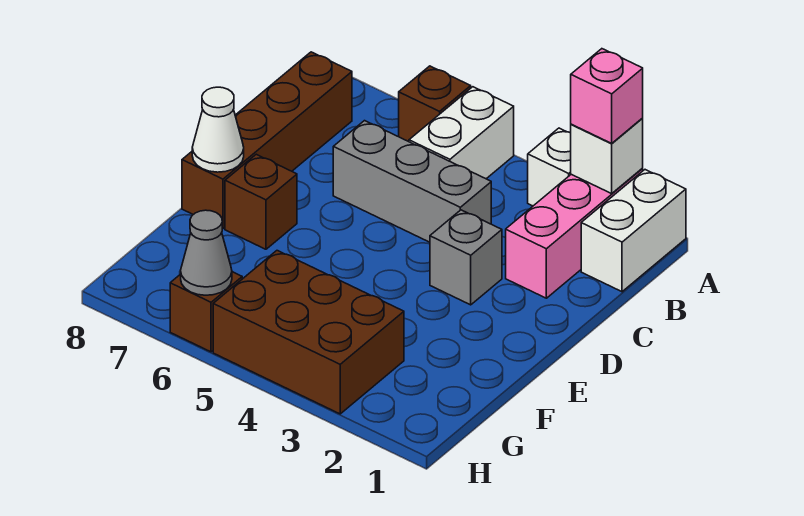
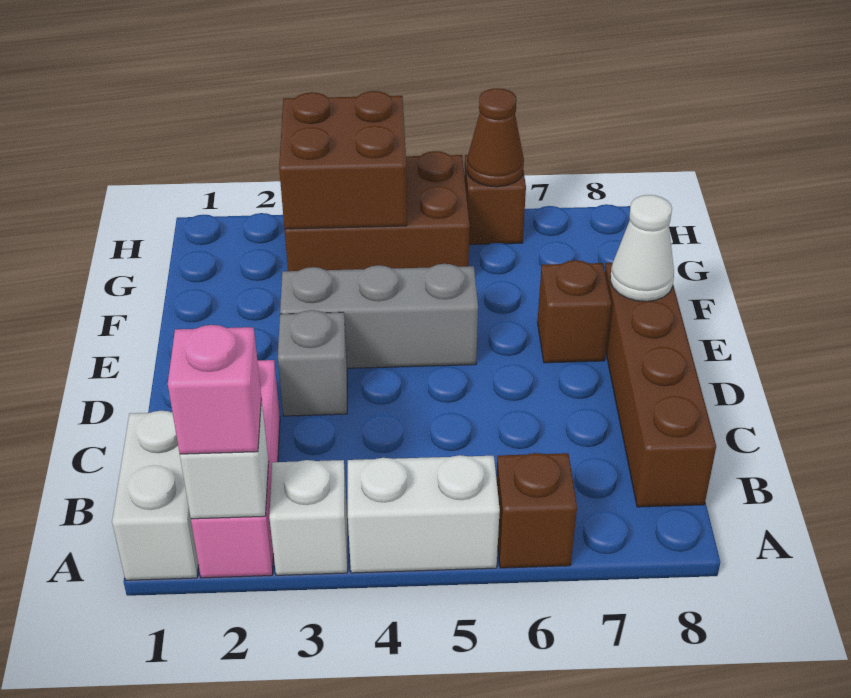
white 1x2 brick [409,87,514,179] -> white 1x2 brick turned to [348,455,500,573]
grey 1x3 brick [333,121,491,242] -> grey 1x3 brick moved to [280,264,478,368]
none -> brown 2x2 brick [279,91,407,229]
grey 1x1 cone [181,210,232,295] -> brown 1x1 cone [467,88,524,187]

